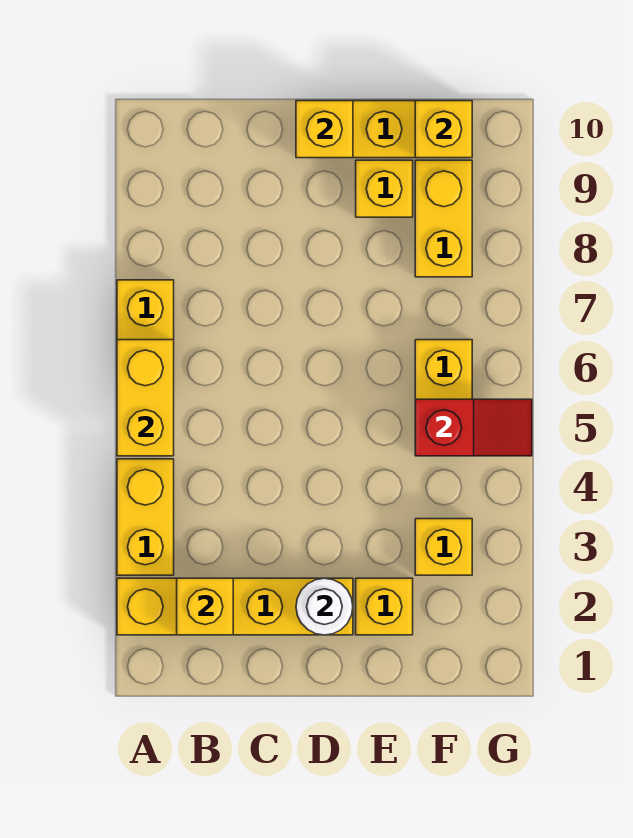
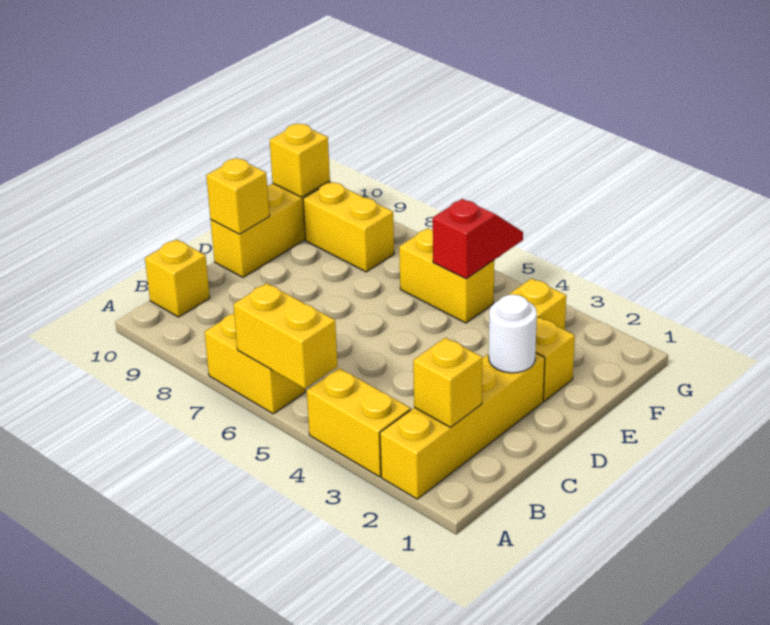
yellow 1x1 brick [356,160,413,217] -> yellow 1x1 brick moved to [145,239,210,317]

